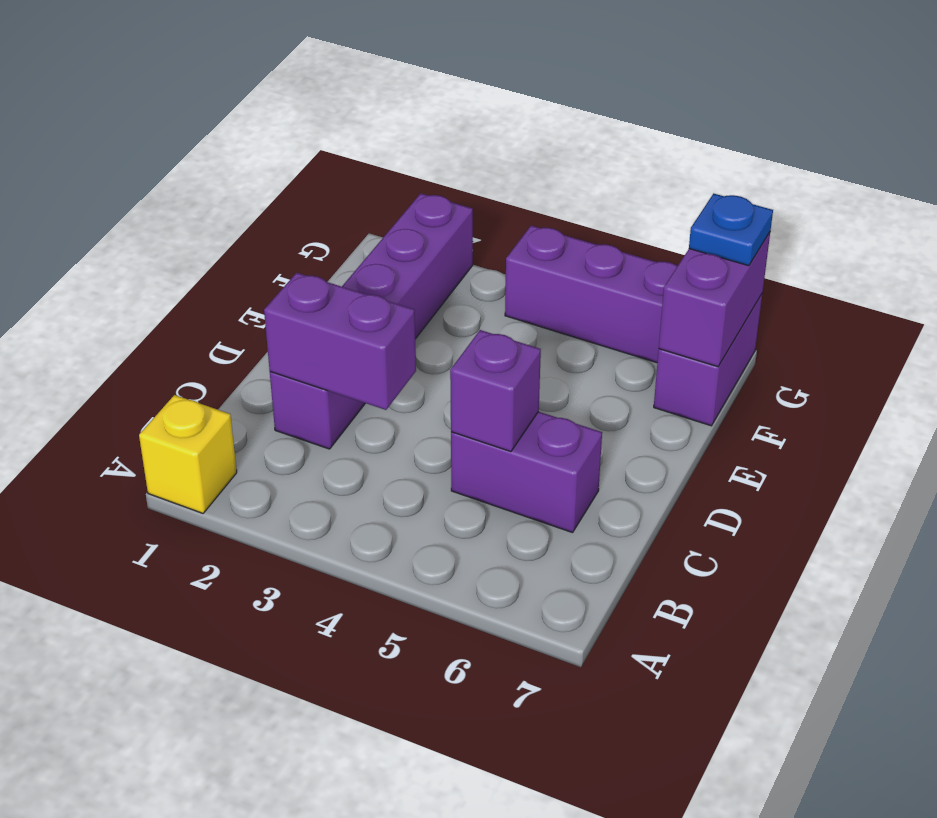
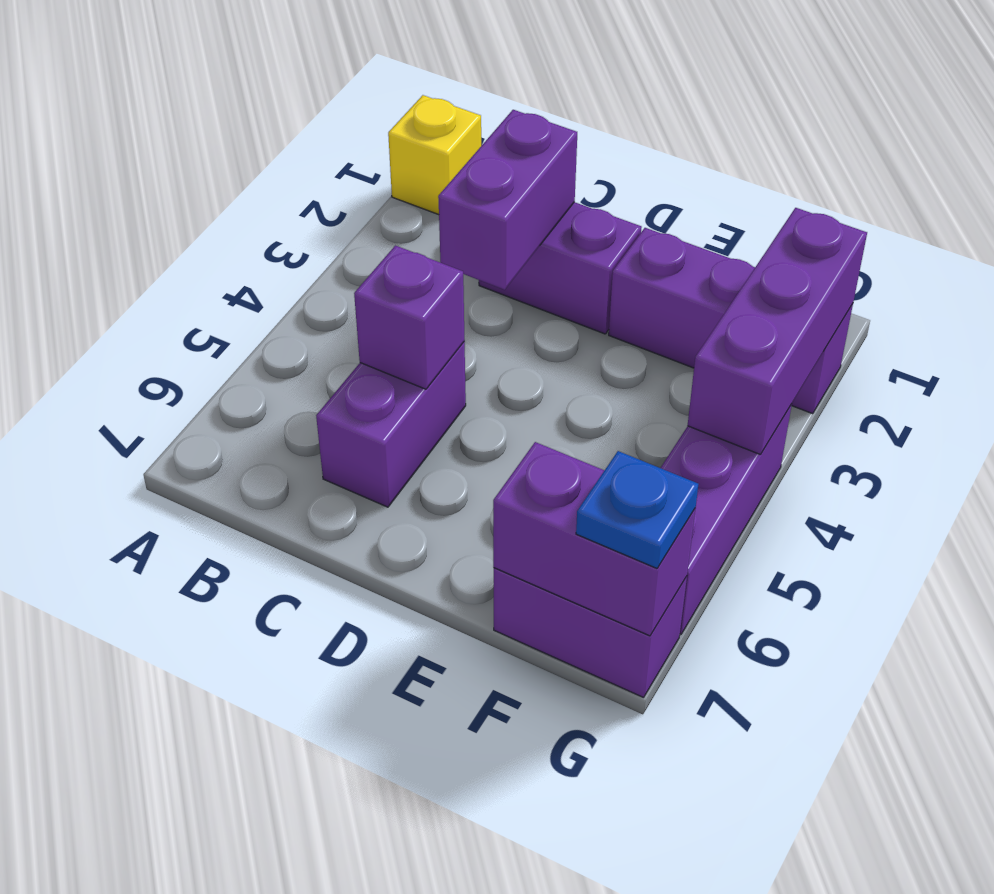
none -> purple 1x3 brick [688,208,867,455]

